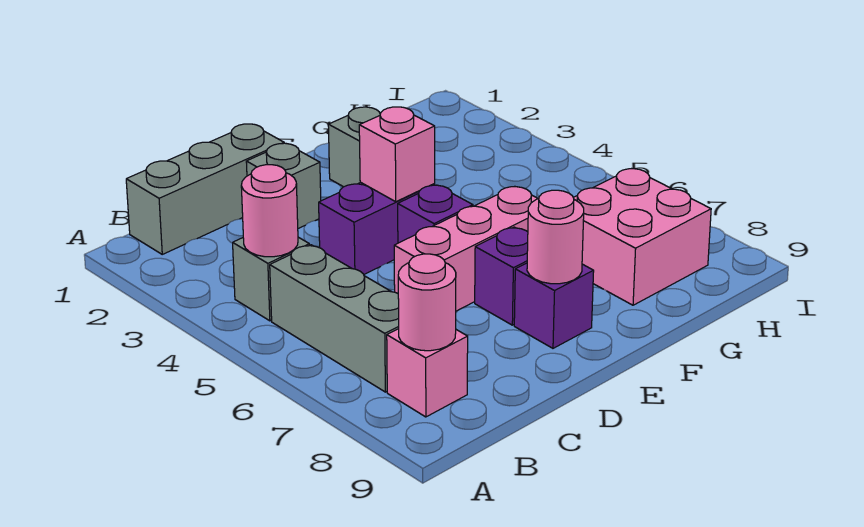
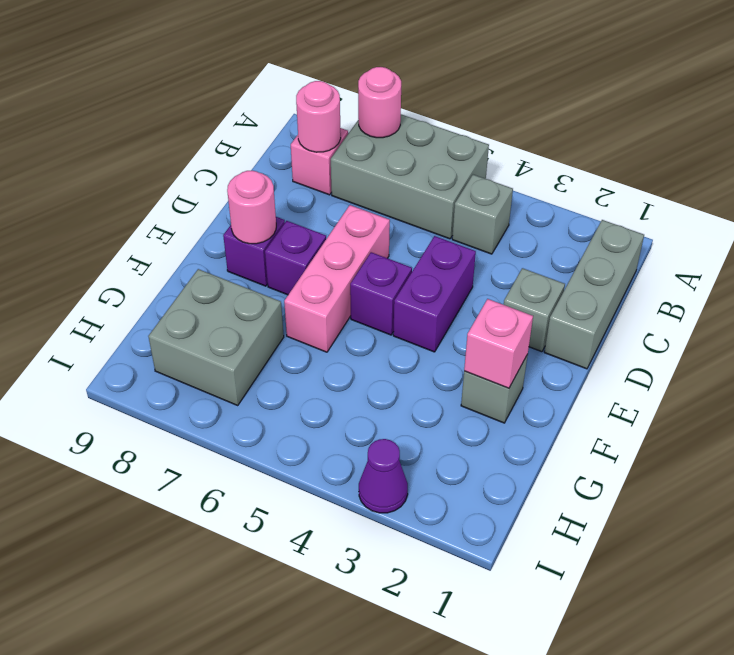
pink 1x1 round brick [241,165,298,257] -> pink 1x1 round brick moved to [358,67,401,138]
grey 1x3 brick [270,245,399,392] -> grey 2x3 brick [331,114,489,239]
pink 1x1 brick [359,107,435,202] -> pink 1x1 brick moved to [464,299,533,388]
pink 2x2 brick [573,169,711,305] -> grey 2x2 brick [148,269,284,405]
none -> purple 1x1 cone [359,439,408,513]

